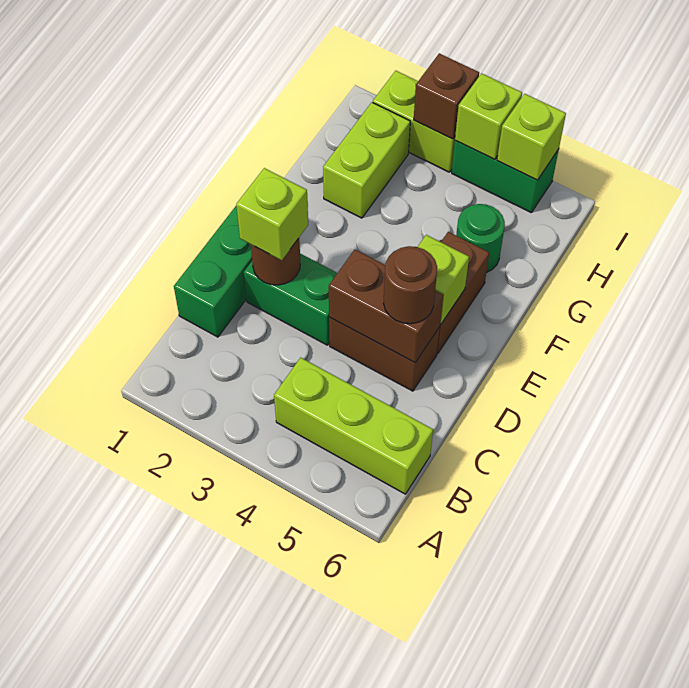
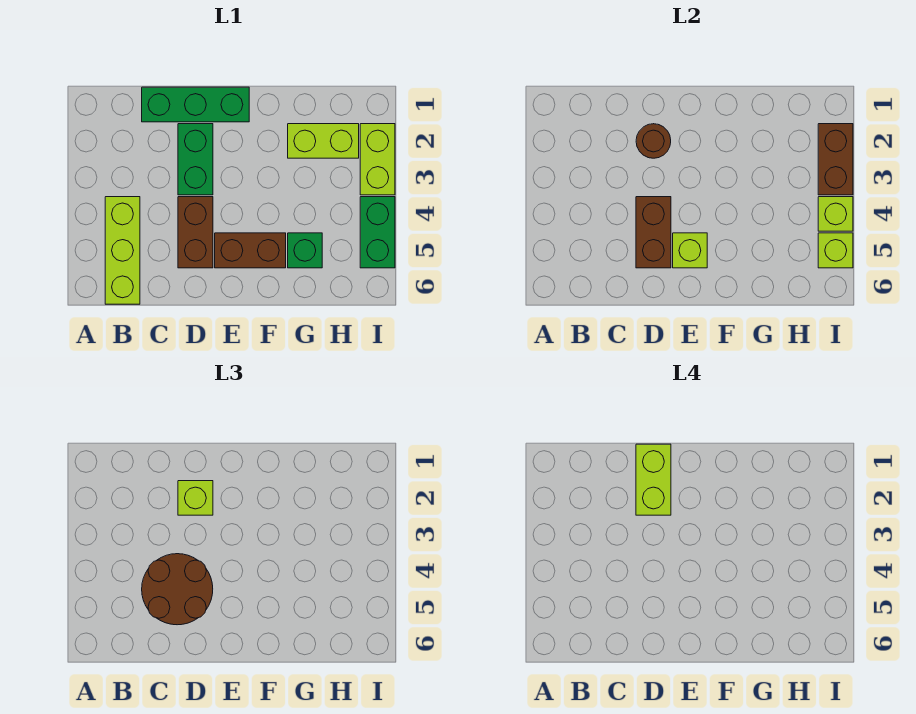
none -> lime 1x2 brick [636,444,671,515]
brown 1x1 round brick [384,246,437,324] -> brown 2x2 round brick [142,554,213,625]
green 1x1 round brick [456,204,505,273] -> green 1x1 brick [288,233,322,268]
brown 1x1 brick [414,53,479,139] -> brown 1x2 brick [818,124,853,195]

